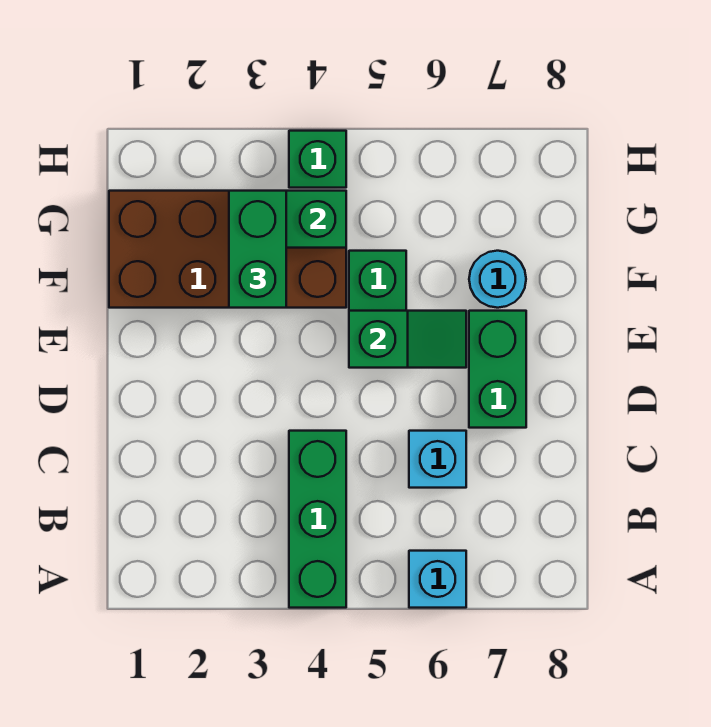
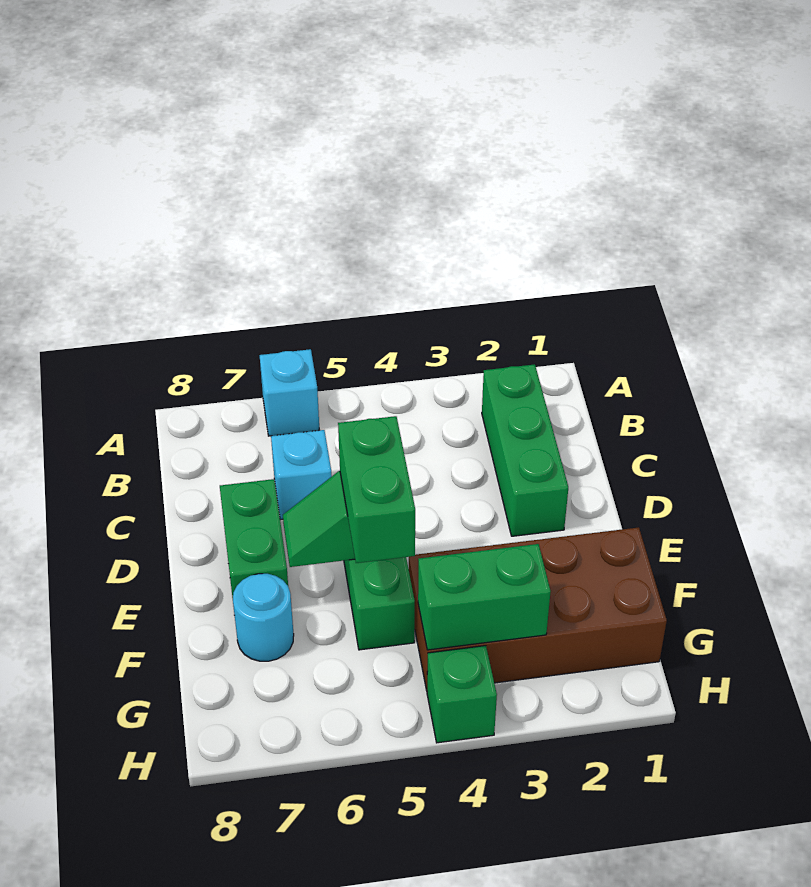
green 1x3 brick [289,431,346,608] -> green 1x3 brick moved to [482,364,568,536]
green 1x2 brick [229,191,286,308] -> green 1x2 brick moved to [338,416,415,563]

